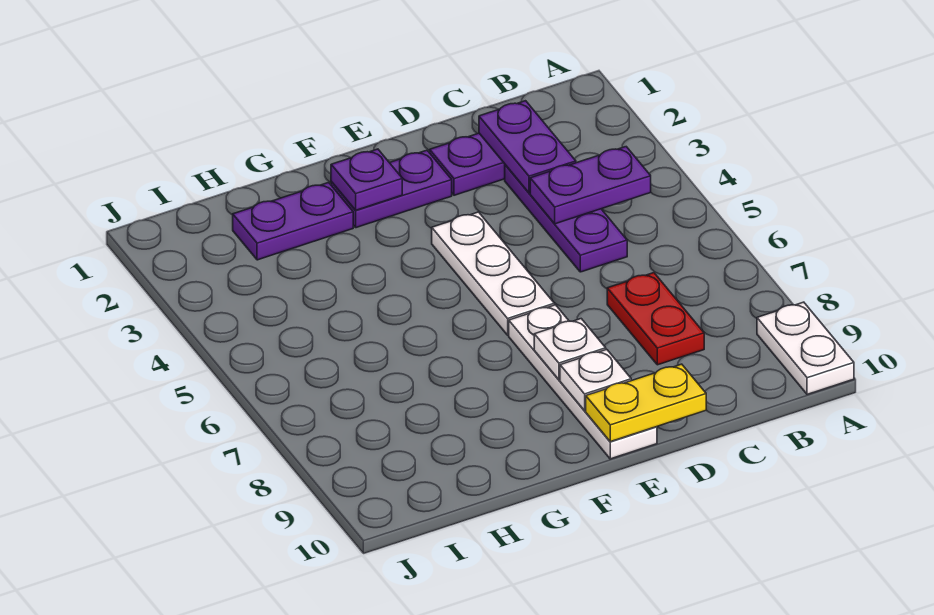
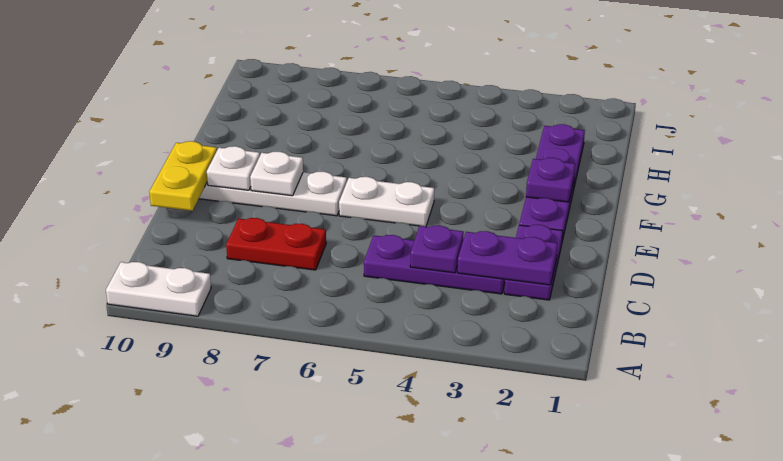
purple 1x2 plate [530,147,651,224] -> purple 1x1 plate [410,225,464,273]
white 1x3 plate [432,212,554,335] -> white 1x2 plate [339,177,434,227]

